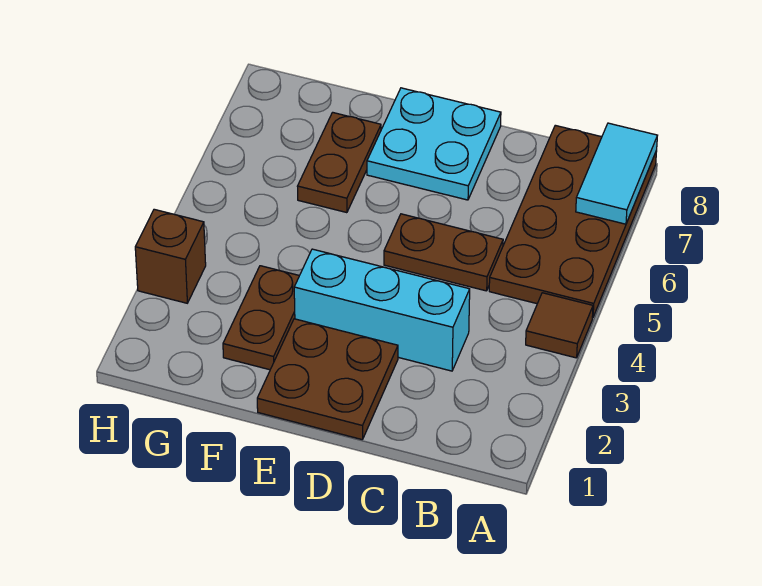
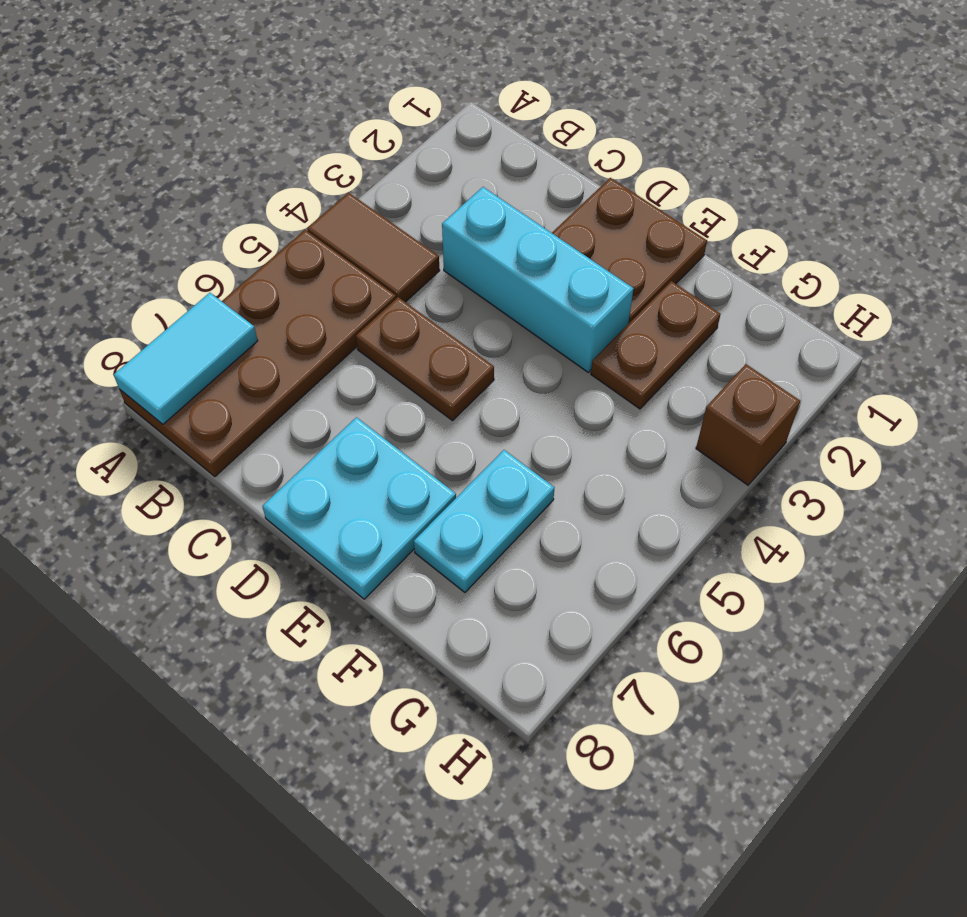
brown 1x1 tile [526,293,593,358] -> brown 1x2 tile [307,193,440,302]
brown 1x2 plate [297,112,381,213] -> cyan 1x2 plate [414,450,554,592]

